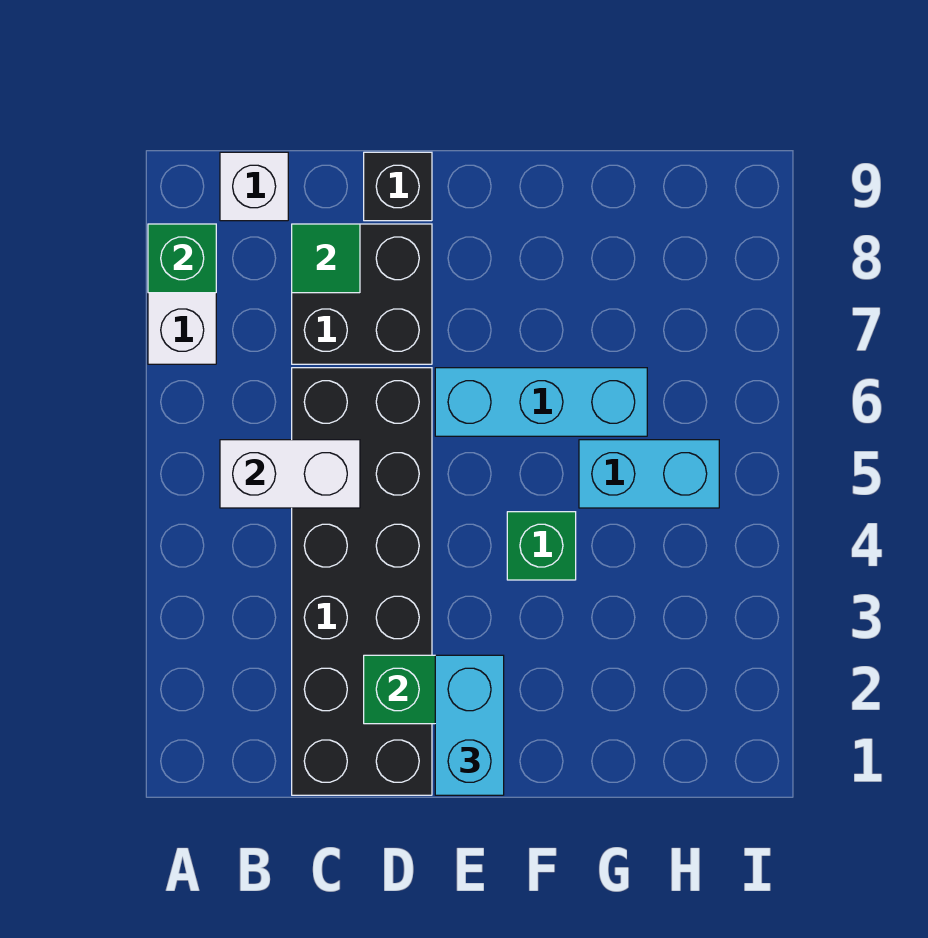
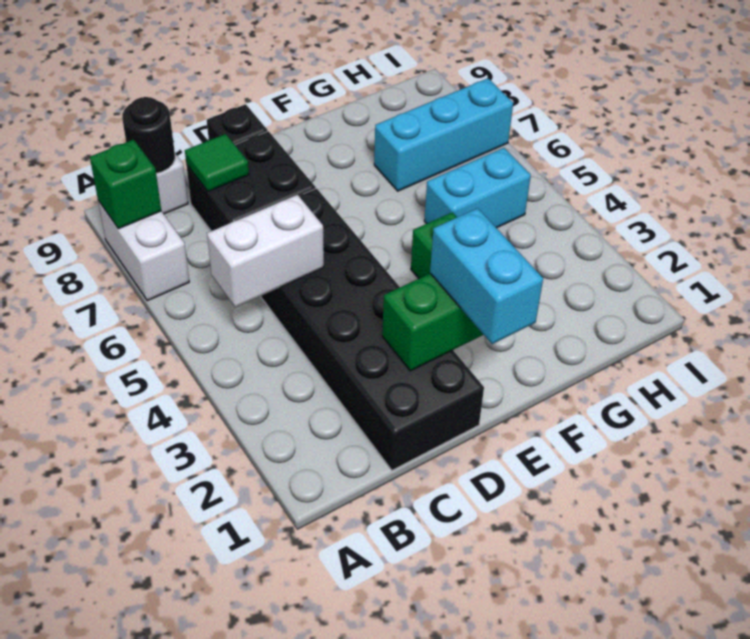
none -> black 1x1 round brick [122,97,175,173]
cyan 1x3 brick [435,368,647,436] -> cyan 1x3 brick moved to [374,78,513,191]

